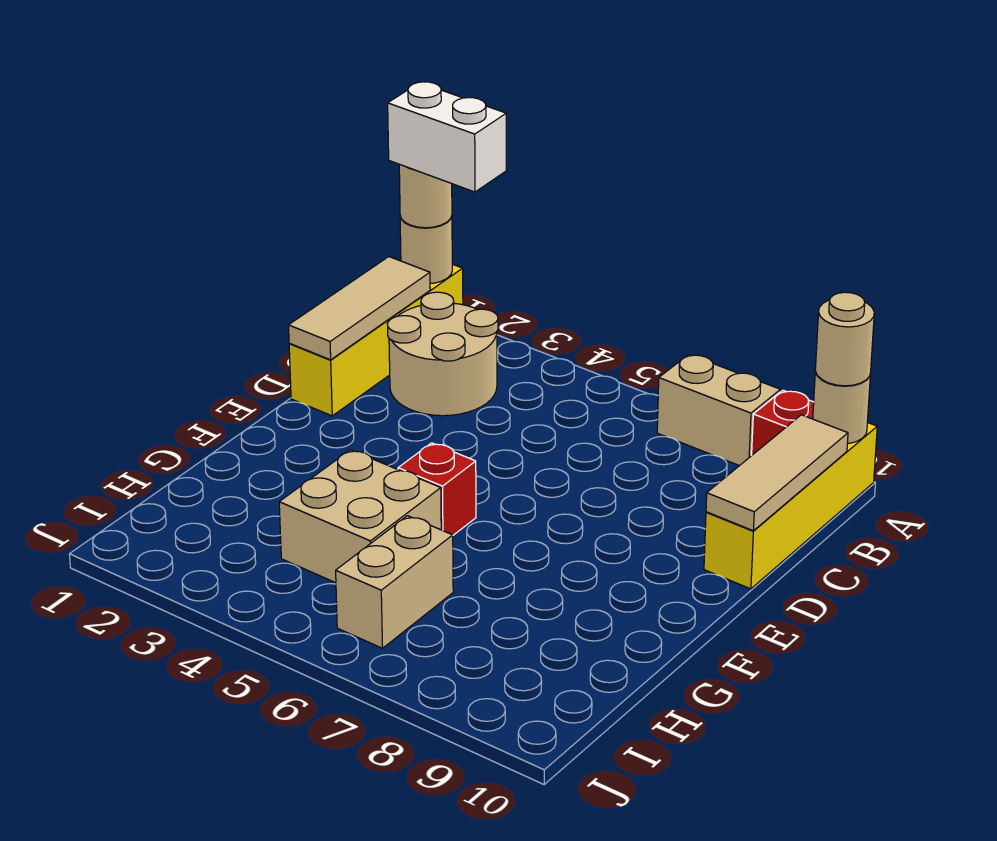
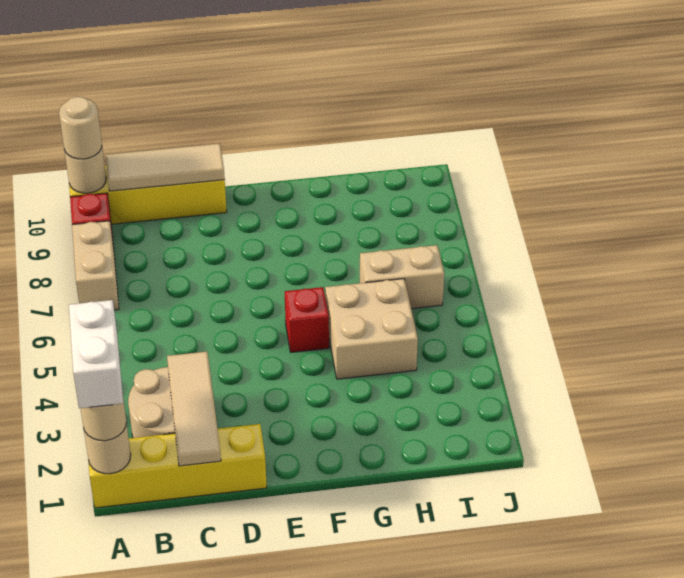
tan 1x3 tile [289,257,430,360] -> tan 1x3 tile turned to [167,352,221,466]

